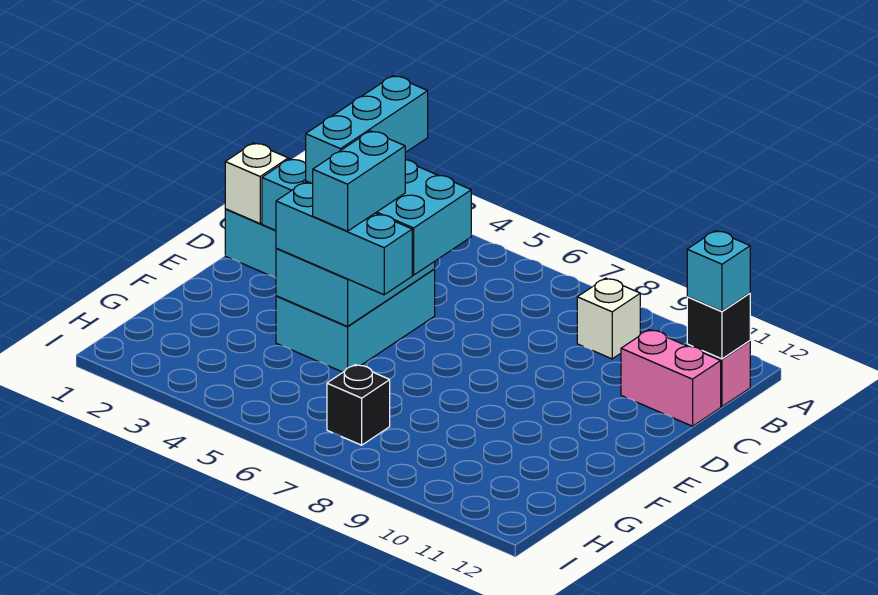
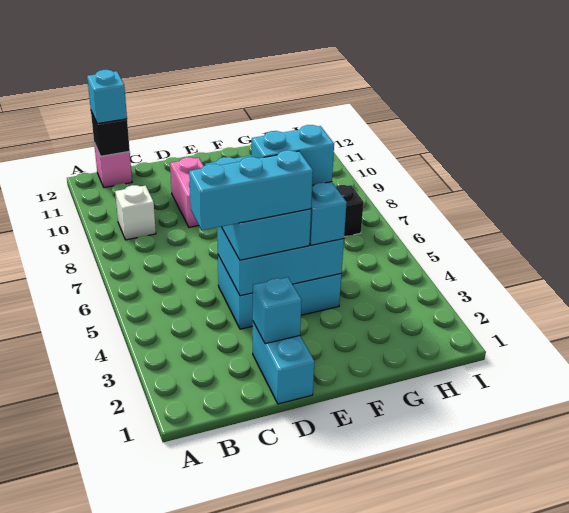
pink 1x2 brick [621,330,721,426] -> pink 1x2 brick moved to [170,157,203,227]
white 1x1 brick [225,143,288,223] -> none

